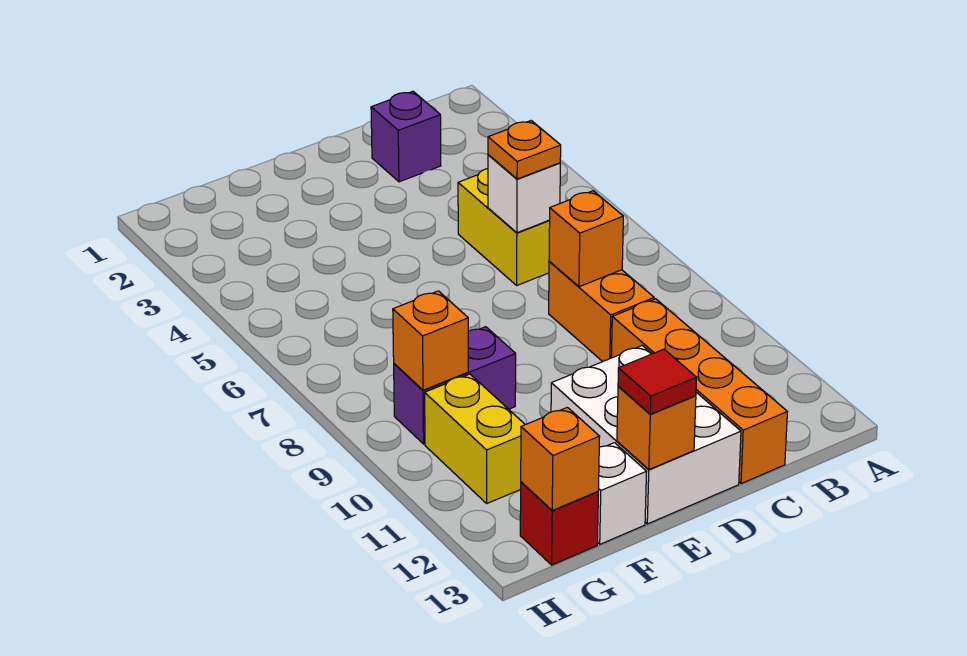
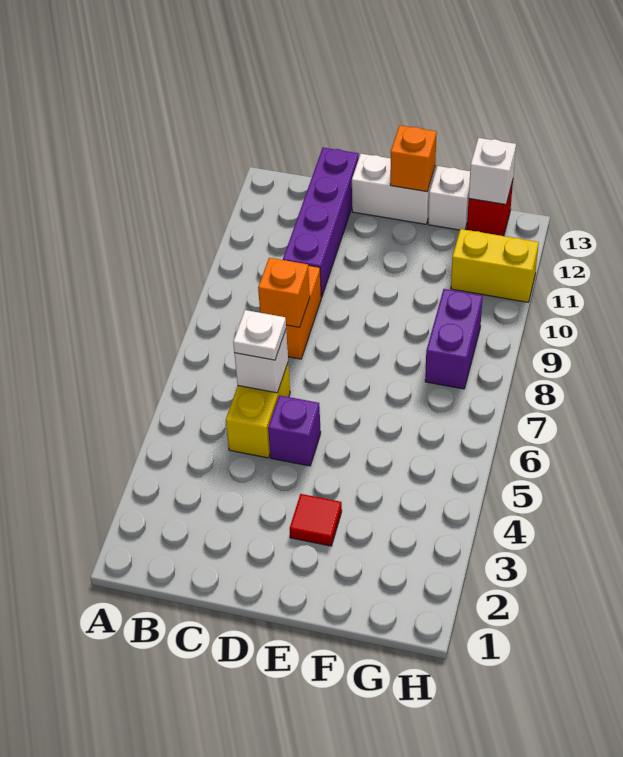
purple 1x1 brick [371,91,441,182] -> purple 1x1 brick moved to [268,395,321,466]
orange 1x1 plate [488,121,561,179] -> white 1x1 plate [233,310,286,360]
orange 1x4 brick [611,299,787,484] -> purple 1x4 brick [283,148,359,297]
white 2x3 brick [551,346,741,524] -> white 1x2 brick [352,154,435,224]
red 1x1 tile [618,349,697,414] -> red 1x1 tile moved to [290,494,342,546]
purple 1x2 brick [394,327,516,444] -> purple 1x2 brick turned to [425,289,483,389]
orange 1x1 brick [393,291,468,390] -> none
yellow 1x2 brick [425,374,525,503] -> yellow 1x2 brick turned to [451,229,539,302]
orange 1x1 brick [521,407,600,510] -> white 1x1 brick [469,138,516,204]

